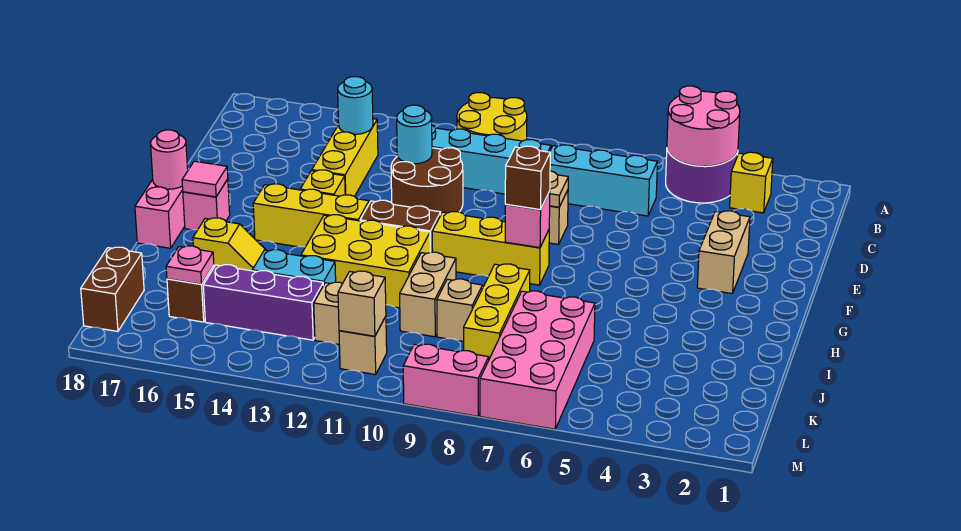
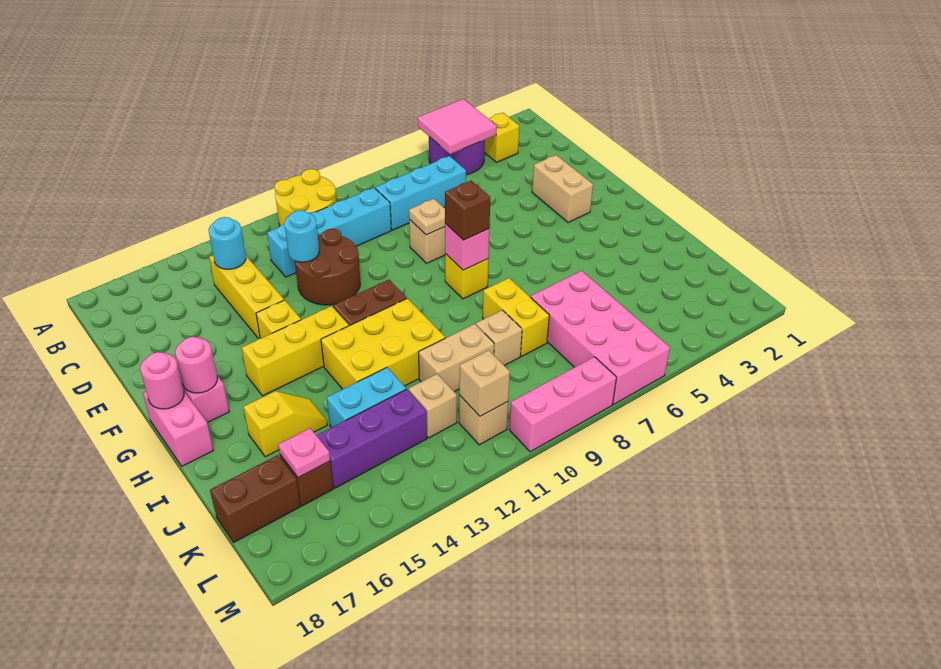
pink 2x2 round brick [667,86,740,166] -> pink 2x2 tile [417,99,497,154]
yellow 1x3 brick [432,212,549,285] -> yellow 1x1 brick [445,254,489,299]
pink 1x1 tile [182,161,228,197] -> pink 1x1 round brick [175,337,217,393]
yellow 1x3 brick [464,264,530,359] -> yellow 1x2 brick [483,278,549,356]
tan 1x2 brick [400,252,456,337] -> tan 1x2 brick turned to [418,324,494,392]
brown 1x2 brick [81,247,144,331] -> brown 1x2 brick turned to [210,455,301,542]
pink 1x2 brick [403,344,489,416] -> pink 1x3 brick [509,357,617,452]

